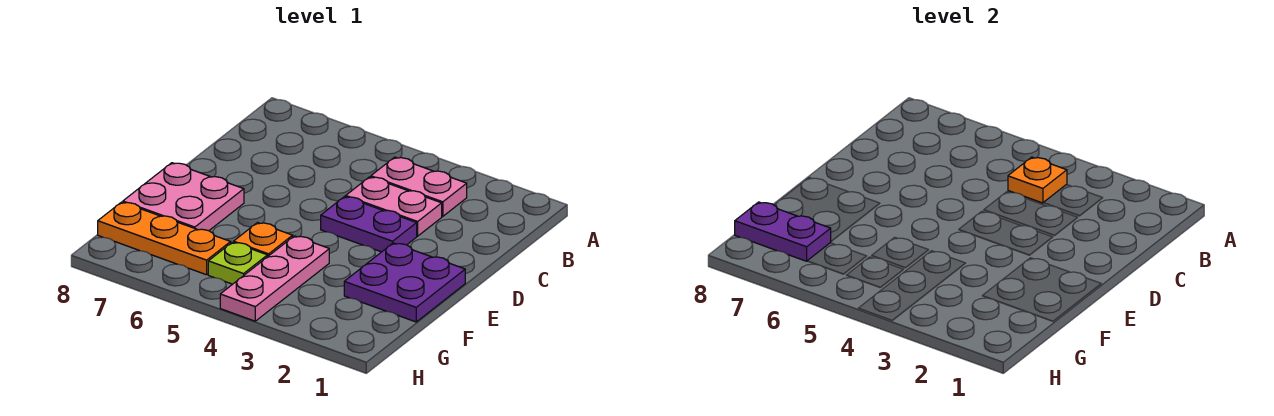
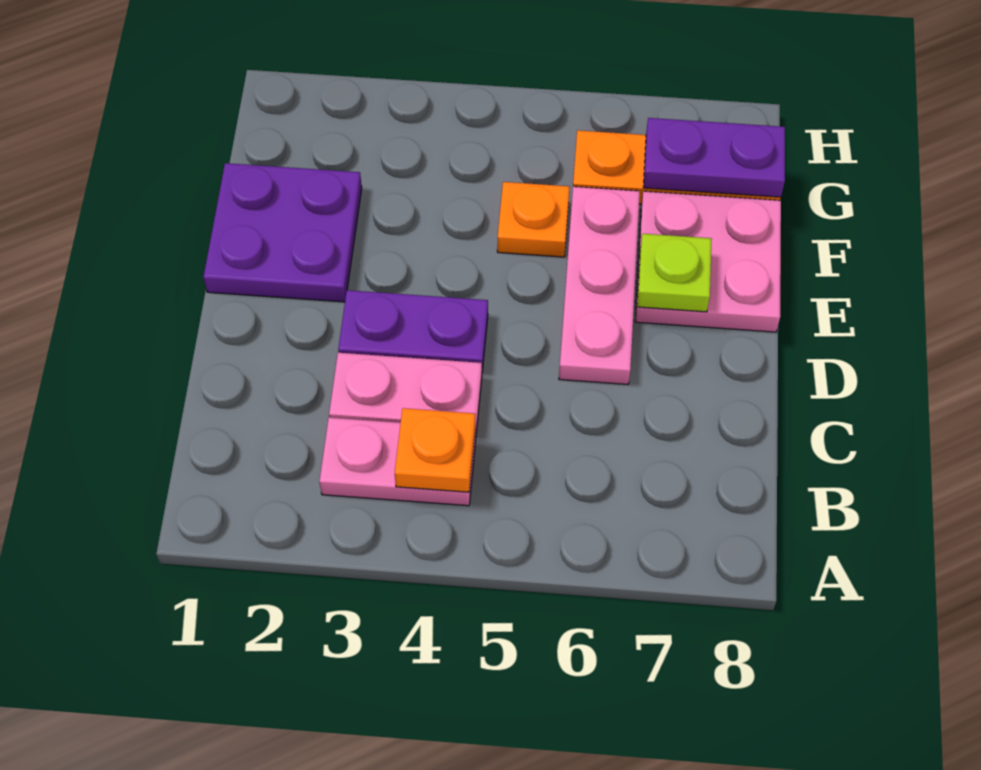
pink 1x3 plate [220,236,329,321] -> pink 1x3 plate moved to [559,187,640,384]
lime 1x1 plate [208,242,267,284] -> lime 1x1 plate moved to [637,234,712,312]

